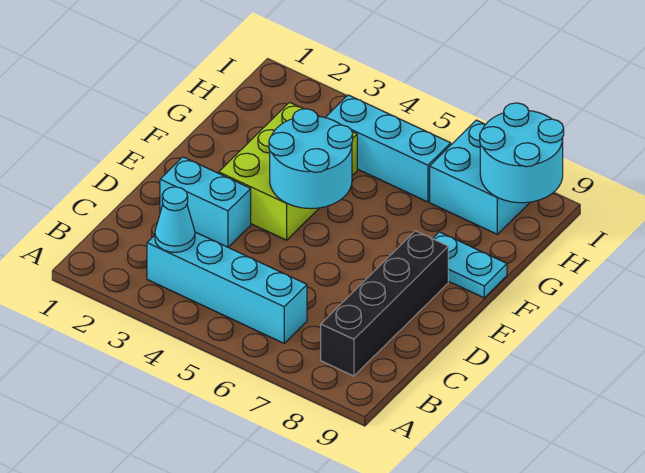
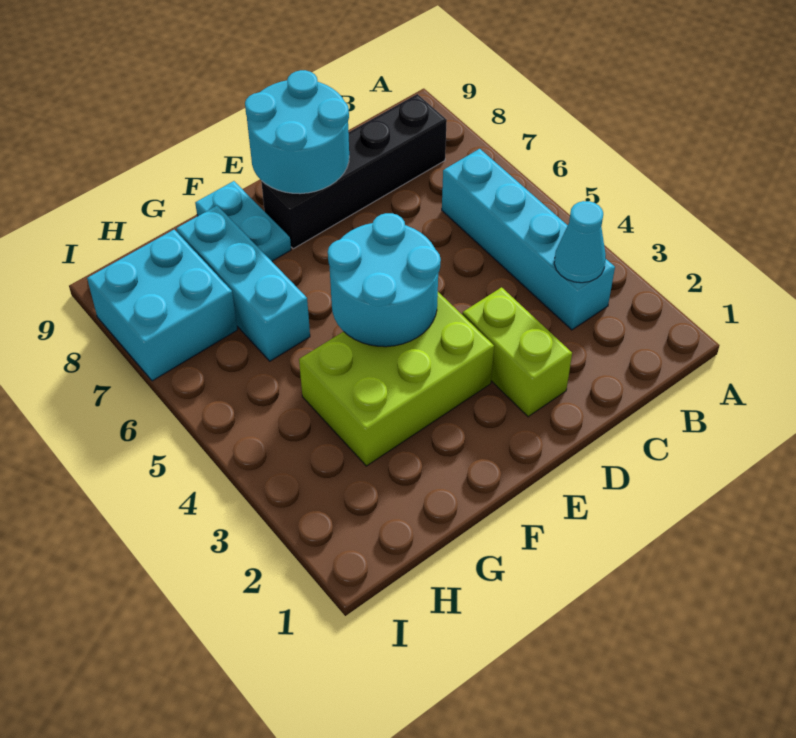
cyan 1x2 brick [160,157,251,247] -> lime 1x2 brick [462,287,572,417]
cyan 1x3 brick [326,95,451,202] -> cyan 1x3 brick moved to [176,206,310,361]
cyan 2x2 round brick [480,103,564,203] -> cyan 2x2 round brick moved to [245,70,349,194]

